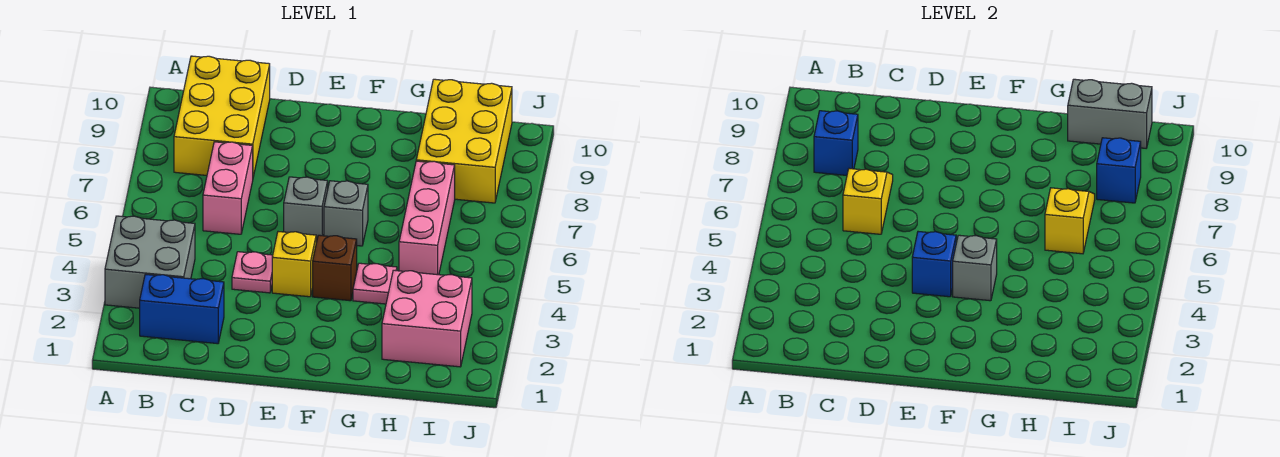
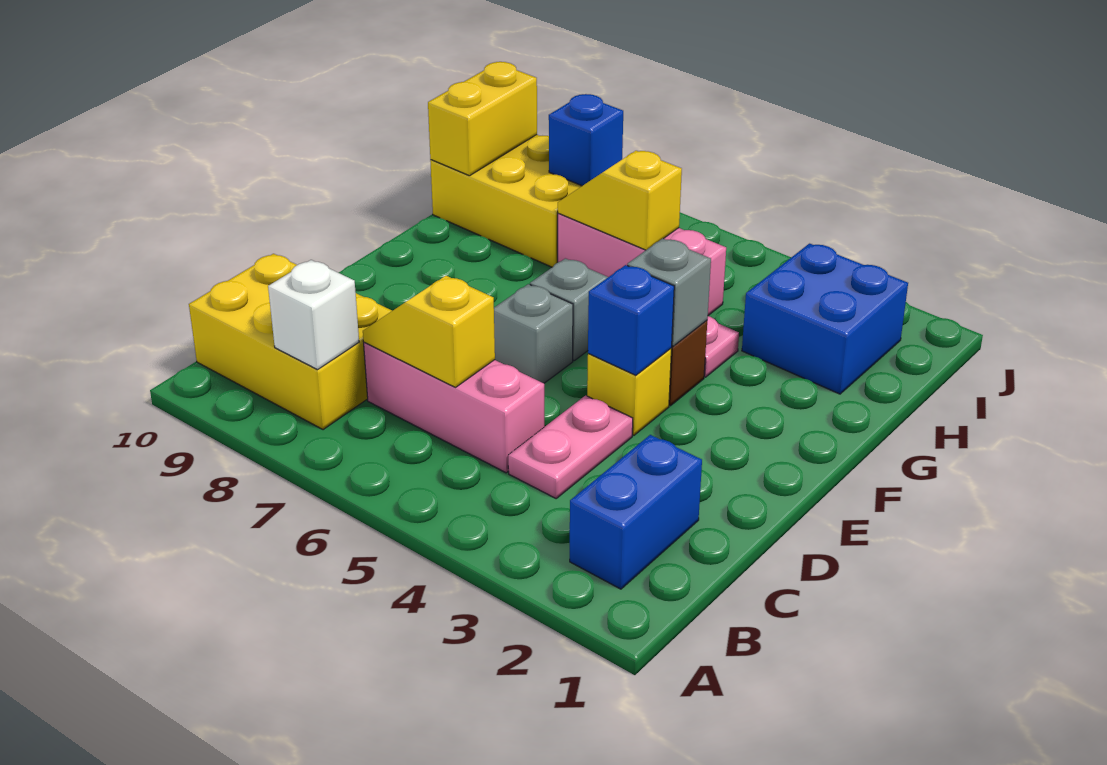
grey 2x2 brick [105,216,195,308] -> none
blue 1x1 brick [814,111,858,175] -> white 1x1 brick [268,260,359,370]
pink 1x2 brick [203,142,253,234] -> pink 1x3 brick [364,342,544,473]
pink 1x1 plate [232,252,273,293] -> pink 1x2 plate [508,396,633,498]
pink 2x2 brick [382,270,472,367] -> blue 2x2 brick [742,244,908,394]
grey 1x2 brick [1068,79,1152,148] -> yellow 1x2 brick [428,62,537,176]

